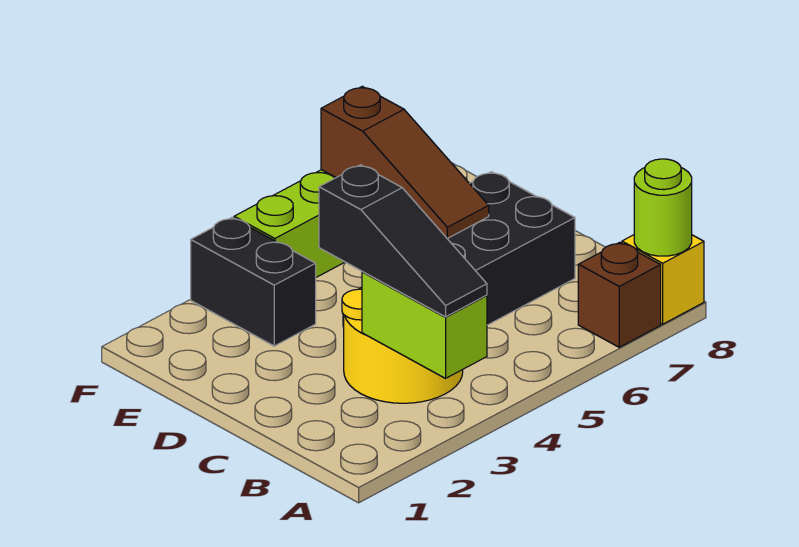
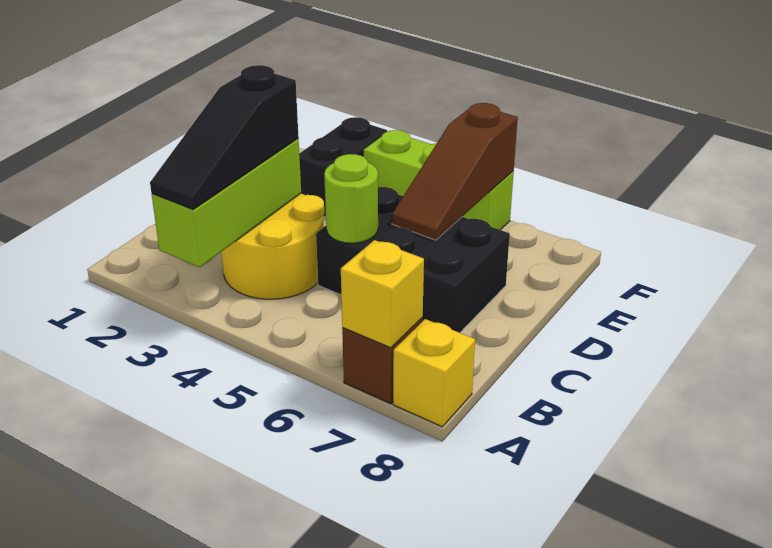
lime 1x2 brick [362,272,487,378] -> lime 1x3 brick [152,139,301,267]
none -> yellow 1x1 brick [341,240,424,348]
lime 1x1 round brick [634,159,692,256] -> lime 1x1 round brick moved to [324,154,378,243]

